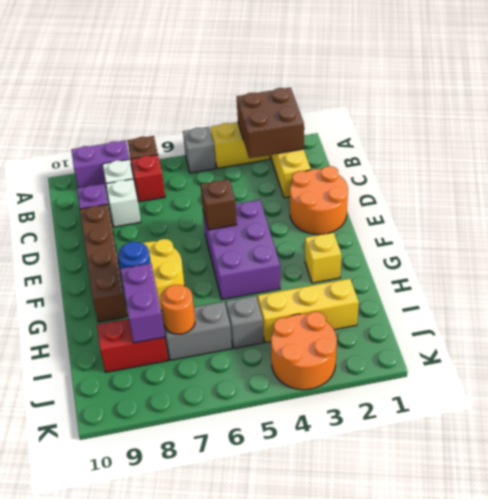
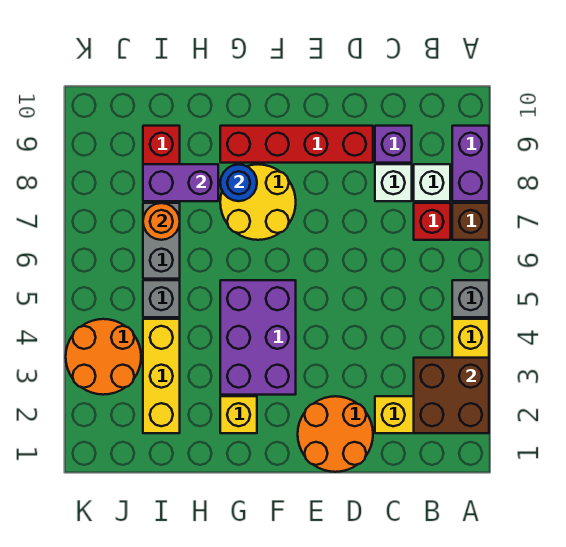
brown 1x4 brick [80,204,127,322] -> red 1x4 brick [220,126,373,163]
purple 2x3 brick [203,200,280,299] -> purple 2x3 brick turned to [220,280,296,395]
brown 1x1 brick [201,179,237,230] -> none

